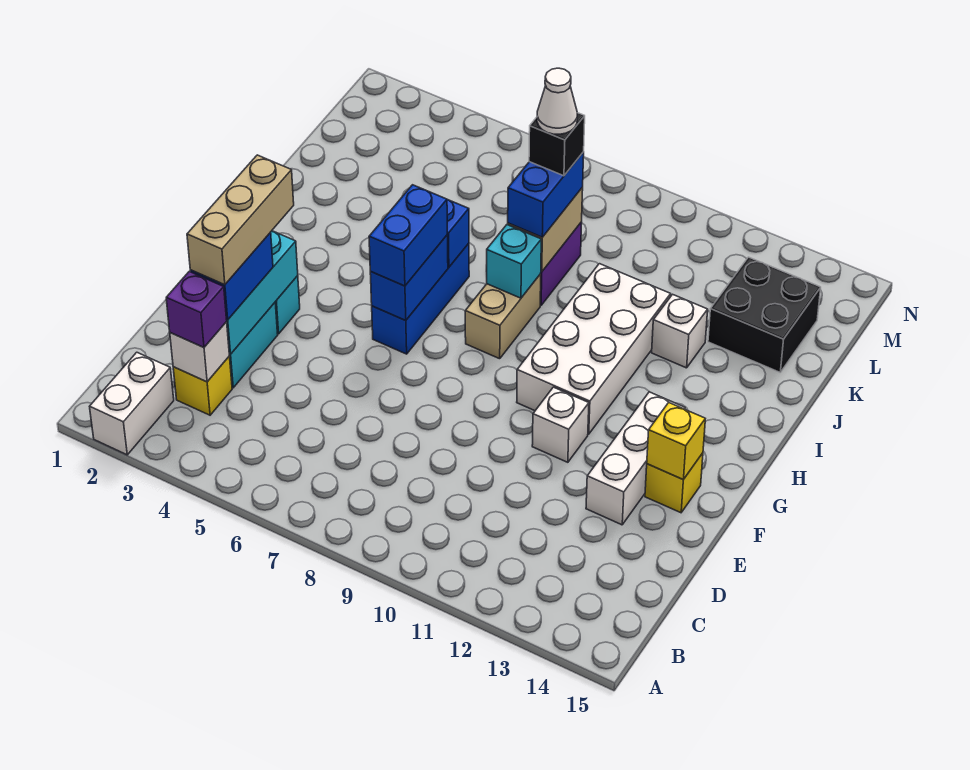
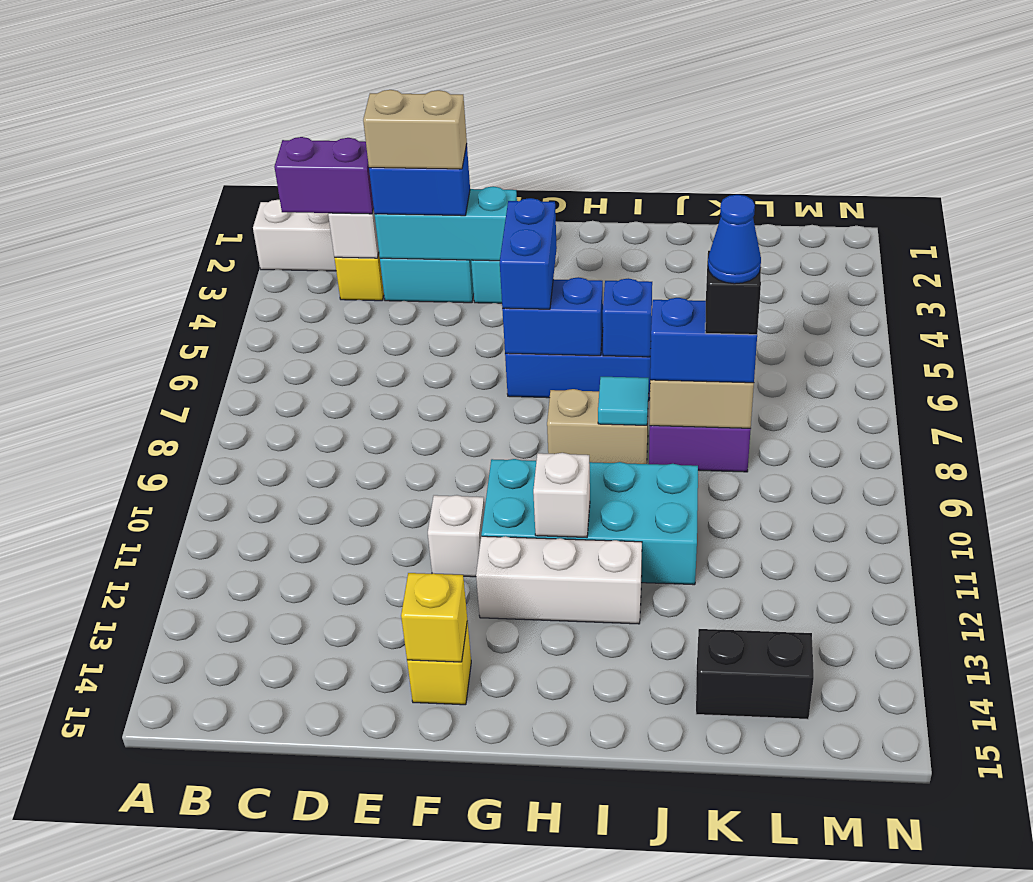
purple 1x1 brick [166,271,227,348] -> purple 1x2 brick [274,137,374,214]
tan 1x3 brick [187,155,294,285] -> tan 1x2 brick [363,90,467,169]
white 1x3 brick [586,392,685,525] -> white 1x3 brick moved to [476,536,642,624]
blue 1x2 brick [369,185,447,286] -> blue 1x2 brick turned to [500,198,557,309]
white 2x4 brick [517,264,671,434] -> cyan 2x4 brick [481,459,698,585]
cyan 1x1 brick [487,225,541,298] -> cyan 1x1 tile [598,377,649,425]
white 1x1 brick [652,294,708,368] -> white 1x1 brick moved to [533,453,590,537]
white 1x1 cone [537,68,577,134] -> blue 1x1 cone [708,195,761,284]
black 2x2 brick [708,257,821,372] -> black 1x2 brick [696,629,814,719]

